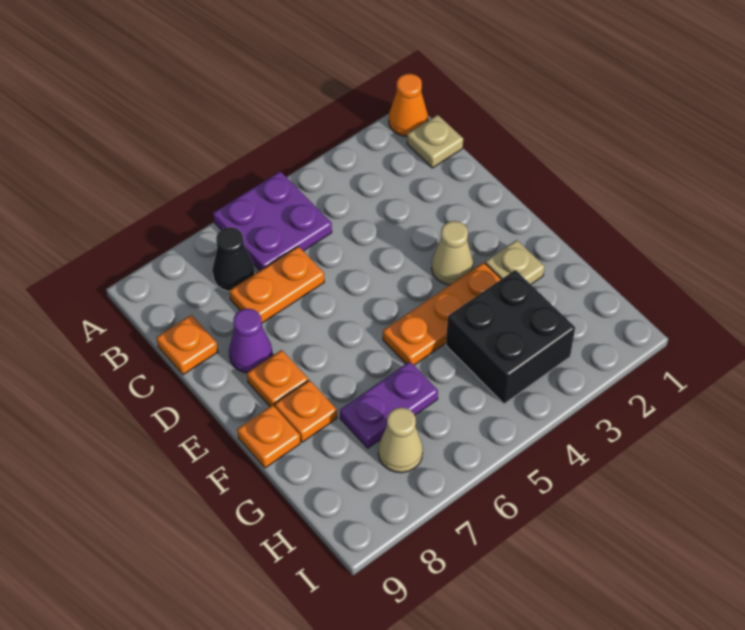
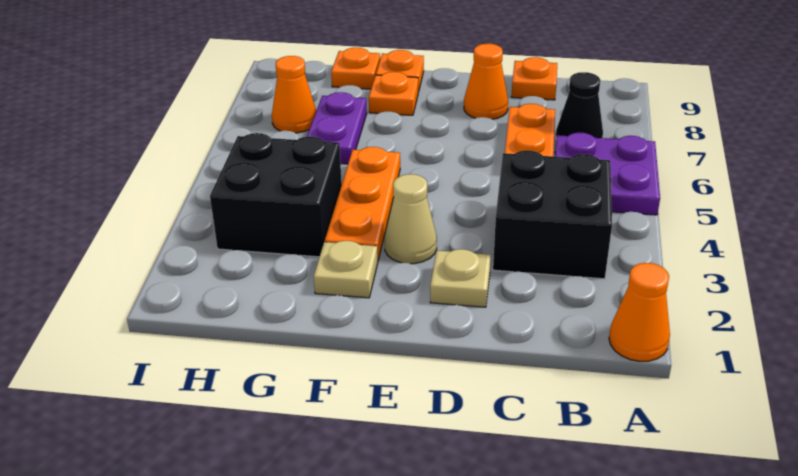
tan 1x1 plate [407,115,463,168] -> tan 1x1 plate moved to [430,249,491,307]
none -> black 2x2 brick [493,150,612,279]
purple 1x1 cone [229,309,272,373] -> orange 1x1 cone [464,44,508,119]
orange 1x1 plate [247,350,308,407] -> orange 1x1 plate moved to [331,47,380,89]
tan 1x1 cone [378,407,423,473] -> orange 1x1 cone [272,56,316,133]

